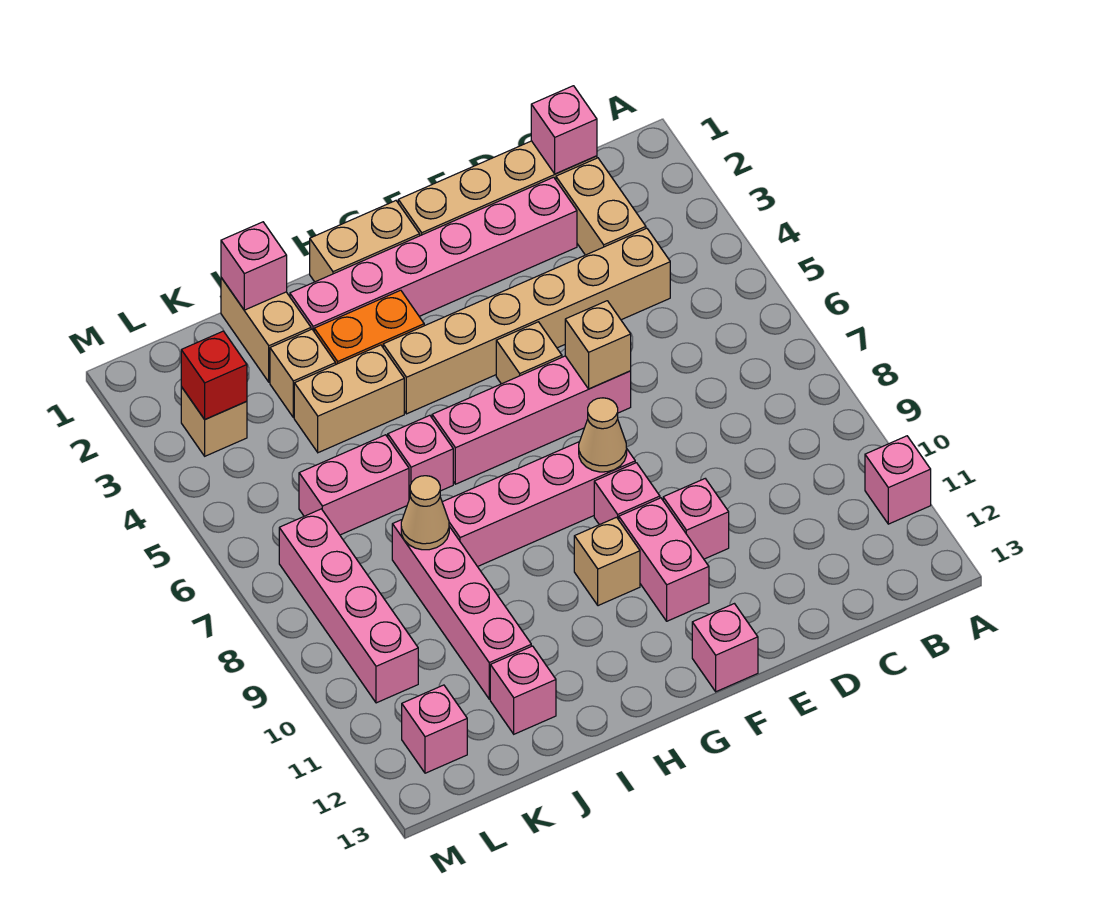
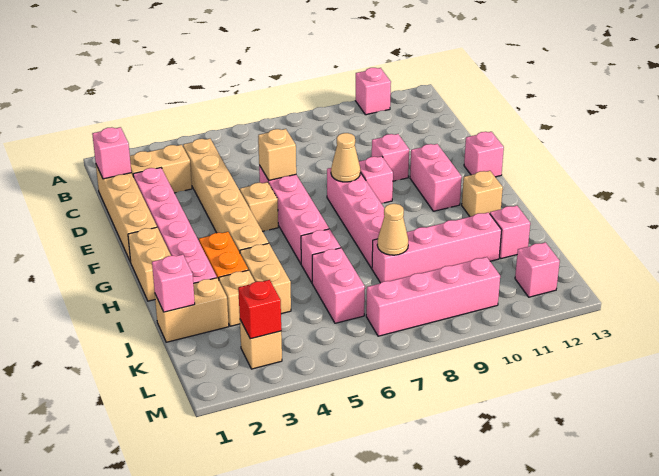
pink 1x2 brick [619,498,709,621] -> pink 1x2 brick turned to [410,144,462,211]
tan 1x1 brick [574,517,640,606] -> tan 1x1 brick moved to [462,171,503,217]

